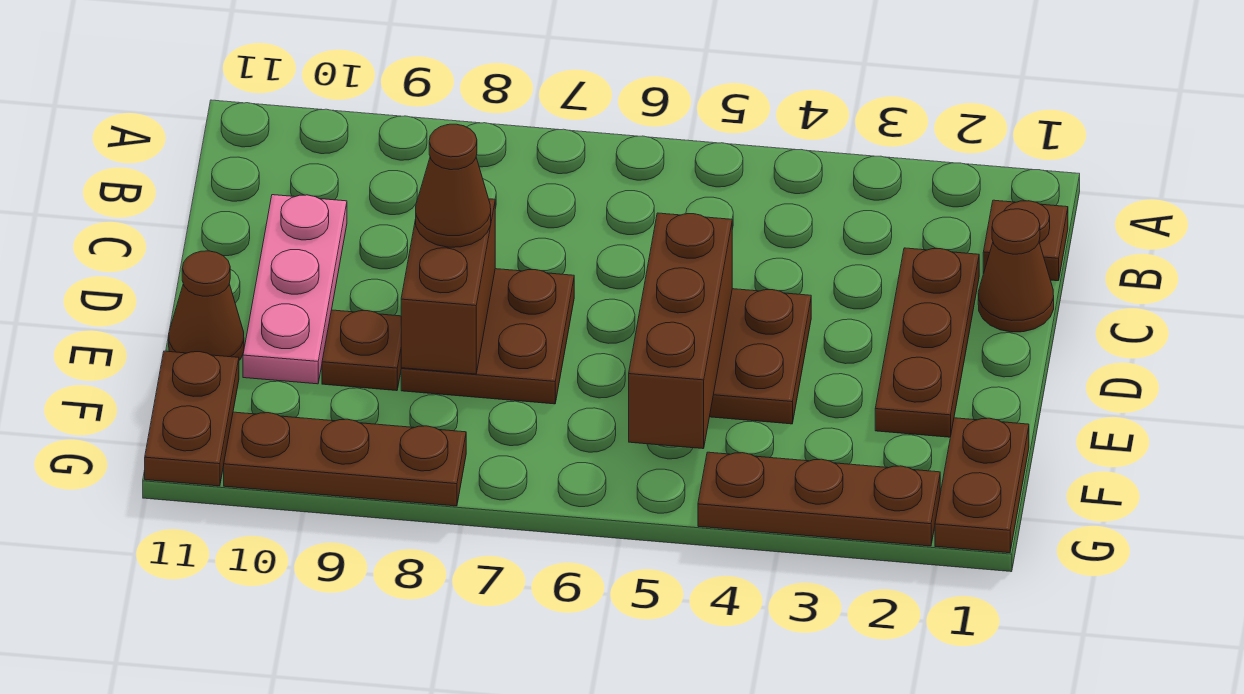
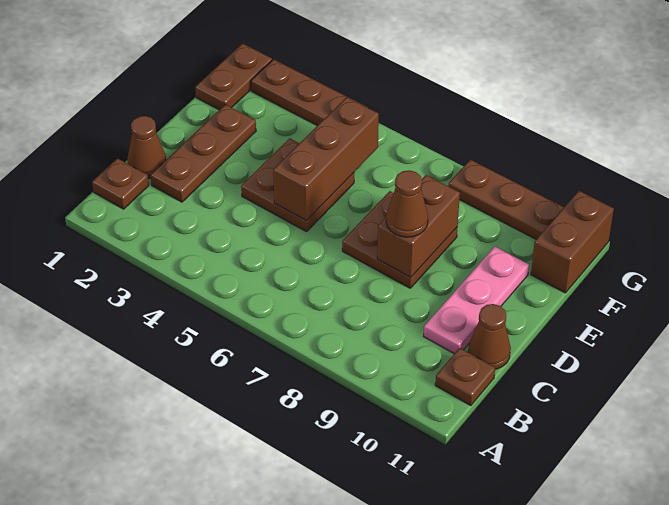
brown 1x1 plate [322,310,401,391] -> brown 1x1 plate moved to [435,348,495,406]
brown 1x1 cone [169,251,244,360] -> brown 1x1 cone moved to [468,304,511,369]
brown 1x2 plate [145,351,239,486] -> brown 1x2 brick [531,191,614,293]

